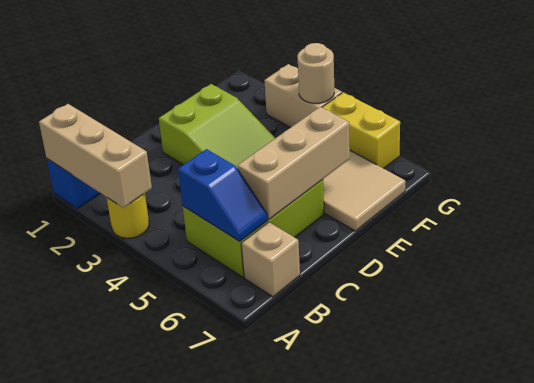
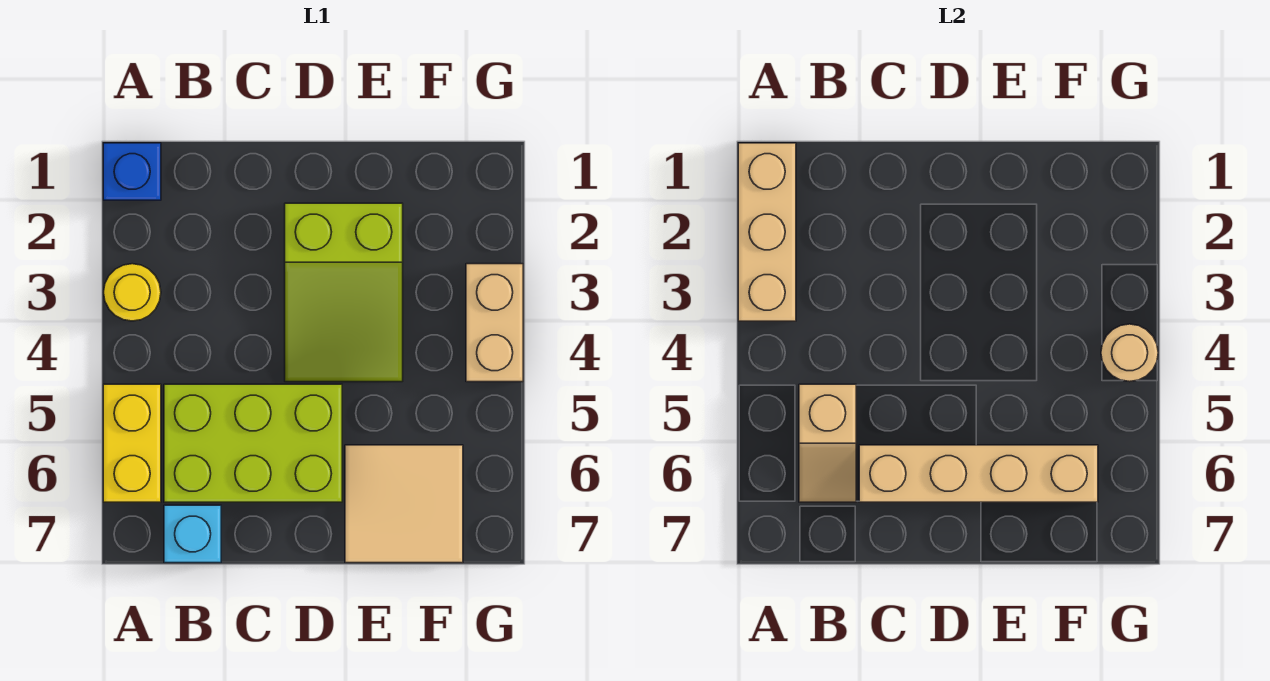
blue 1x2 slope [178,149,268,241] -> tan 1x2 slope [799,384,856,502]
tan 1x1 brick [241,222,300,297] -> cyan 1x1 brick [164,505,221,563]
tan 1x3 brick [238,107,350,219] -> tan 1x4 brick [859,445,1098,502]
yellow 1x2 brick [322,92,400,169] -> yellow 1x2 brick moved to [103,384,161,502]

